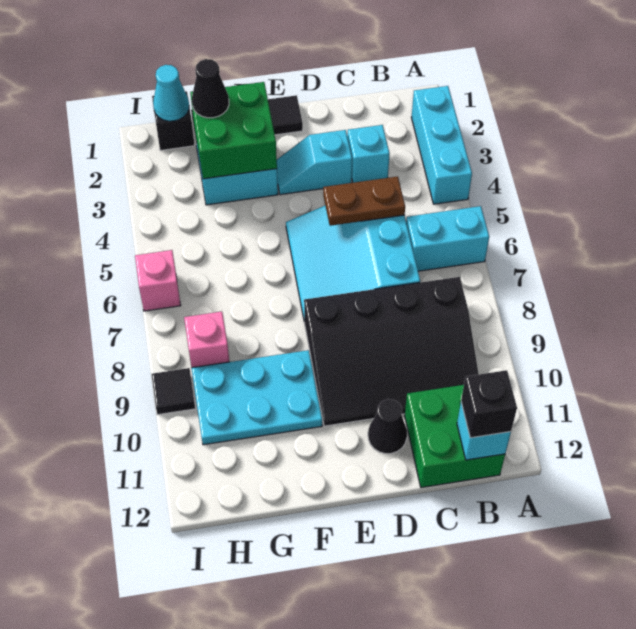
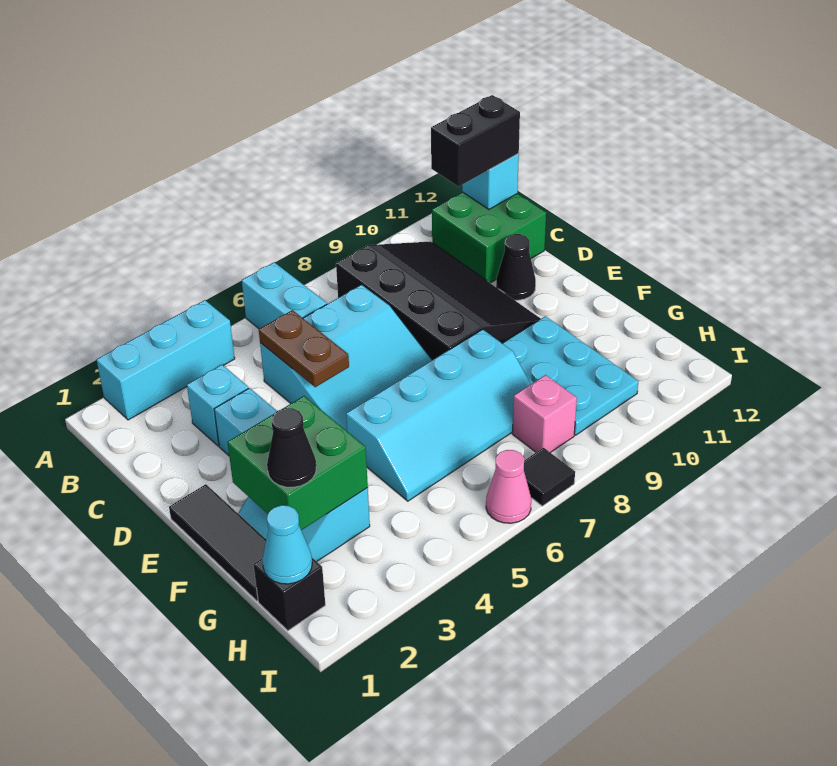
black 1x1 brick [461,370,517,438] -> black 1x2 brick [431,95,520,187]
none -> cyan 2x4 slope [346,329,531,501]
pink 1x1 brick [135,250,181,311] -> pink 1x1 cone [486,450,531,523]
black 1x1 tile [151,368,196,415] -> black 1x1 tile moved to [524,447,575,506]

